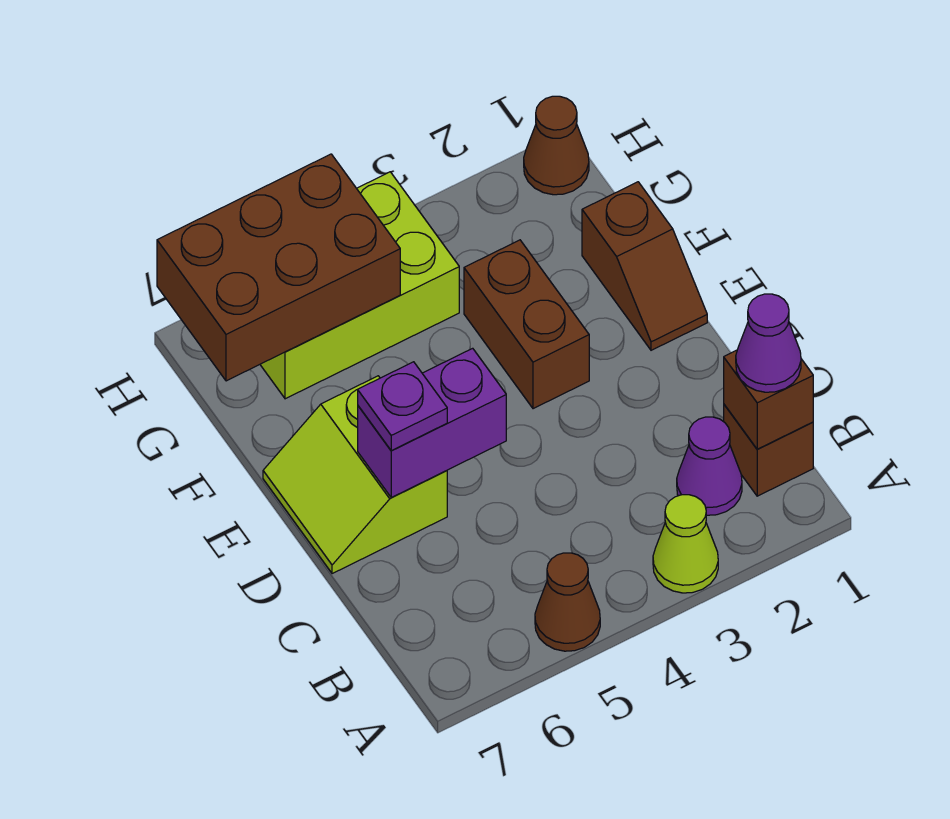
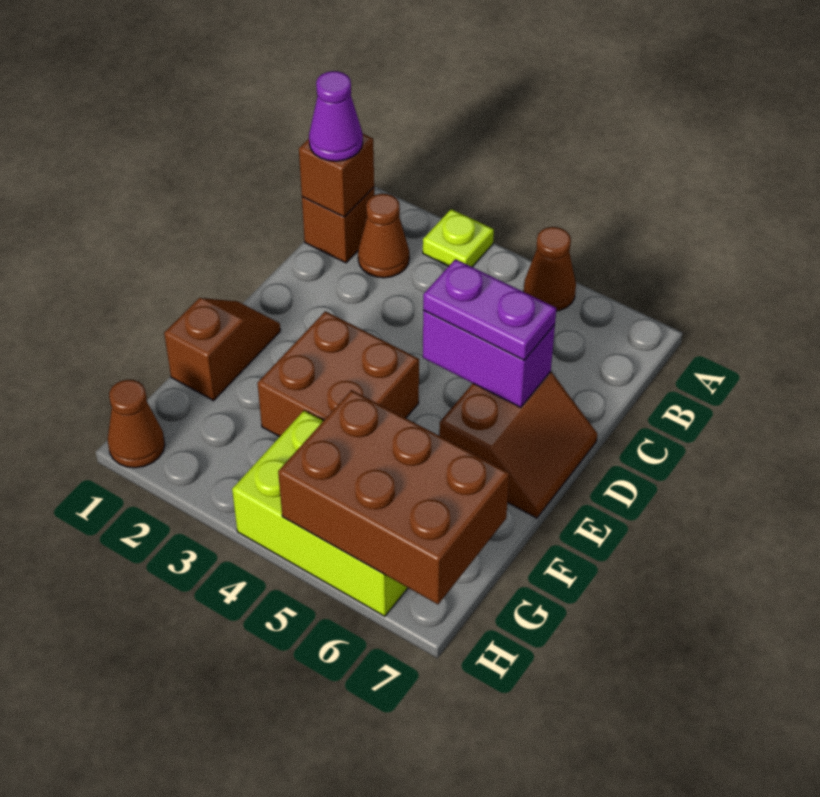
lime 1x1 cone [653,495,718,593] -> lime 1x1 plate [423,209,494,267]
purple 1x1 cone [677,417,742,515] -> brown 1x1 cone [358,194,409,278]
lime 2x2 slope [263,376,447,574] -> brown 2x2 slope [439,372,597,518]
purple 1x1 plate [358,362,447,451] -> purple 1x2 plate [423,259,556,360]
brown 1x2 brick [464,240,589,409] -> brown 2x2 brick [257,311,419,437]

